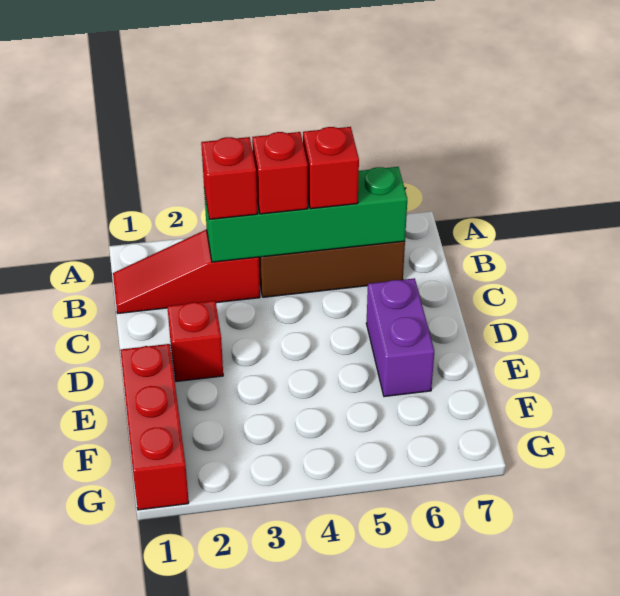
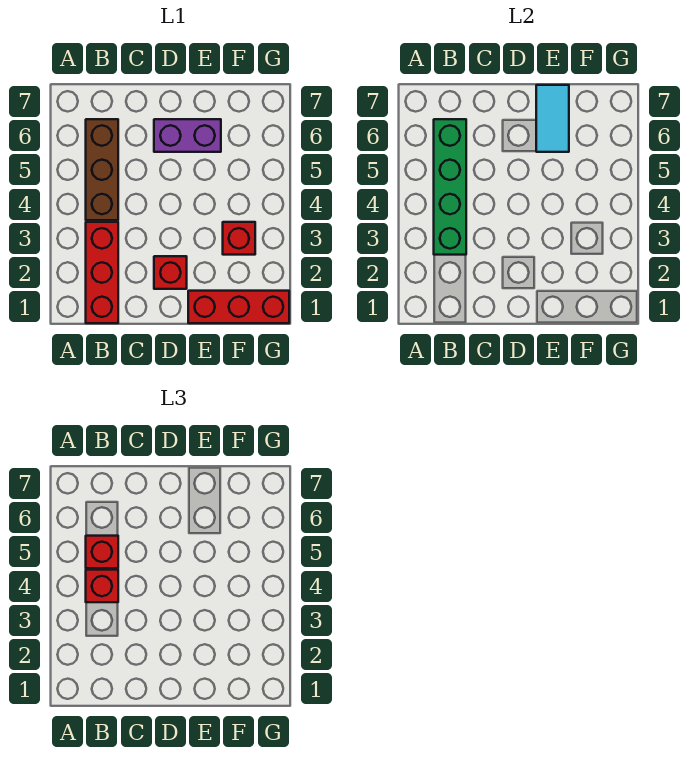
red 1x3 slope [113,230,260,313] -> red 1x3 brick [86,222,118,323]
red 1x1 brick [201,137,257,219] -> red 1x1 brick moved to [223,222,255,255]
none -> cyan 1x2 tile [536,85,569,152]

